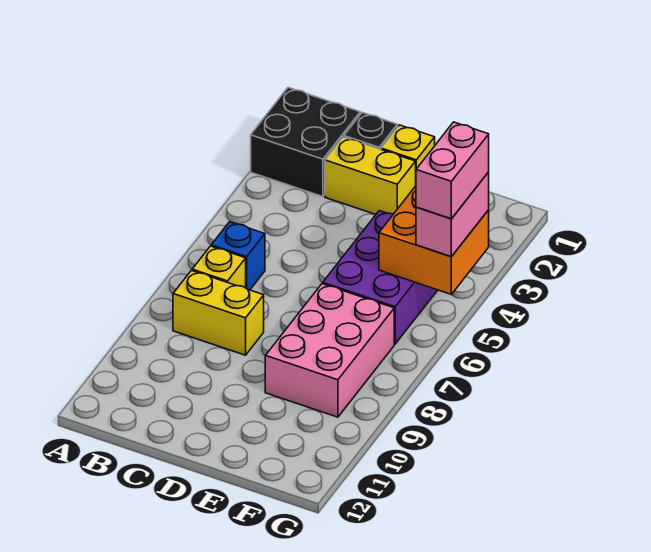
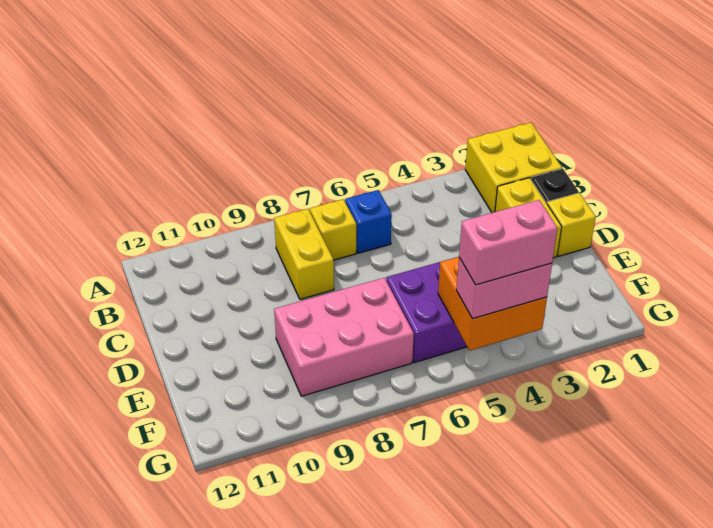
black 2x2 brick [251,88,360,197] -> yellow 2x2 brick [465,123,562,213]

